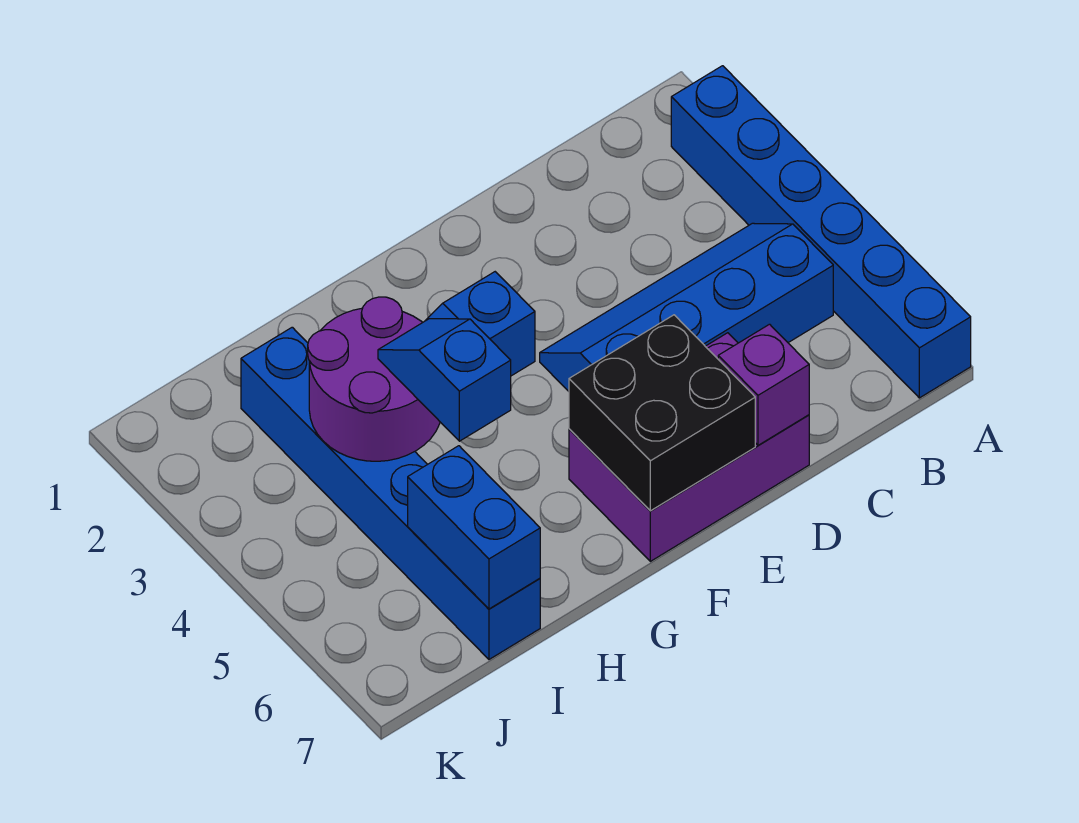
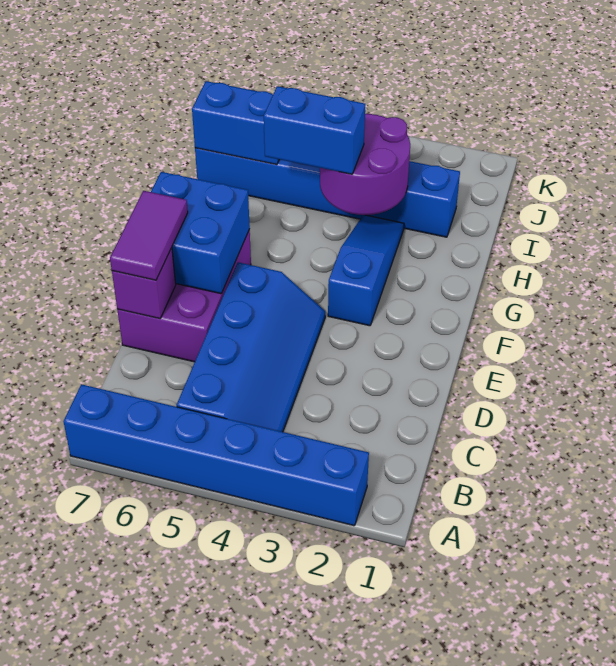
none -> purple 1x2 tile [110,191,188,280]
black 2x2 brick [569,315,755,511] -> blue 2x2 brick [151,172,250,294]
blue 1x2 slope [378,319,511,441] -> blue 1x2 brick [264,86,365,174]

